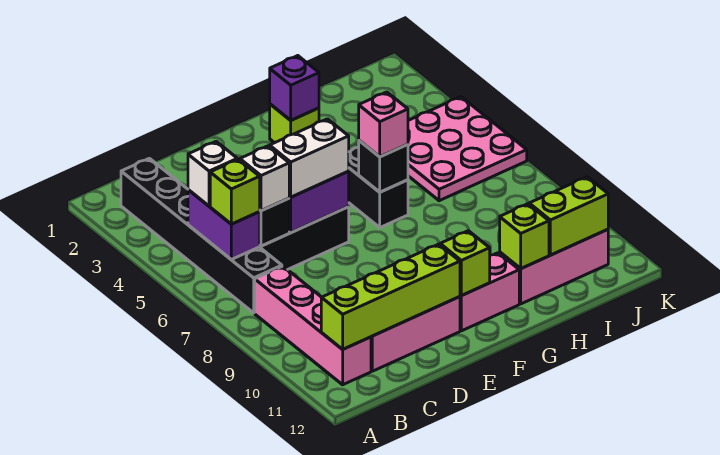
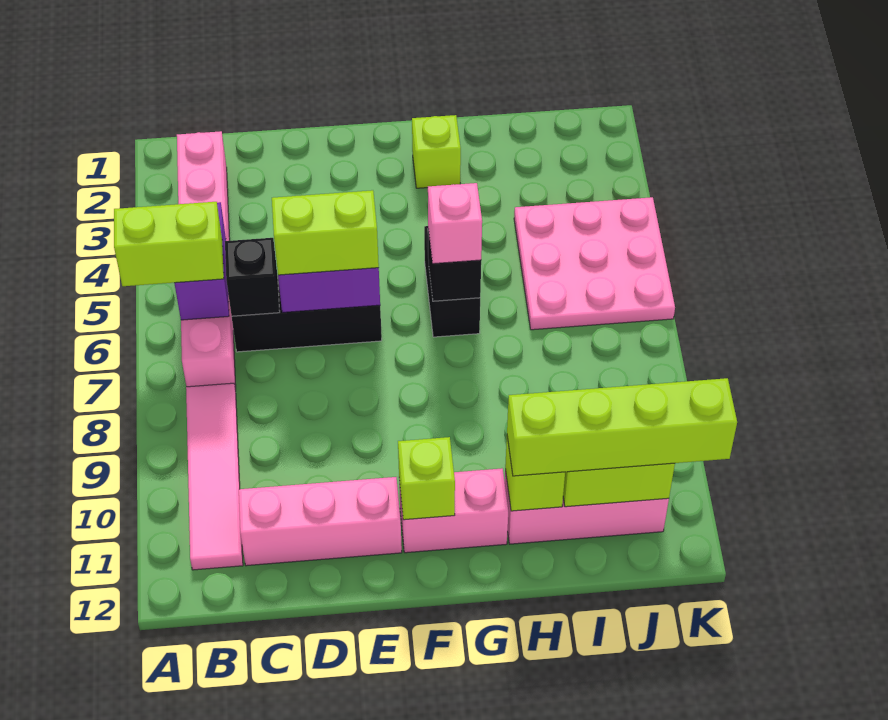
black 1x6 brick [121,158,282,313] -> pink 1x6 brick [177,131,236,391]
white 1x1 brick [188,142,237,206] -> none
lime 1x1 brick [210,159,260,224] -> lime 1x2 brick [114,202,224,286]
pink 1x4 brick [255,266,371,385] -> pink 1x4 tile [186,383,243,570]
lime 1x4 brick [321,244,460,349] -> lime 1x4 brick moved to [507,378,737,476]
white 1x1 brick [240,146,289,211] -> none
white 1x2 brick [270,119,349,197] -> lime 1x2 brick [272,190,379,275]
purple 1x1 brick [270,56,319,120] -> none

